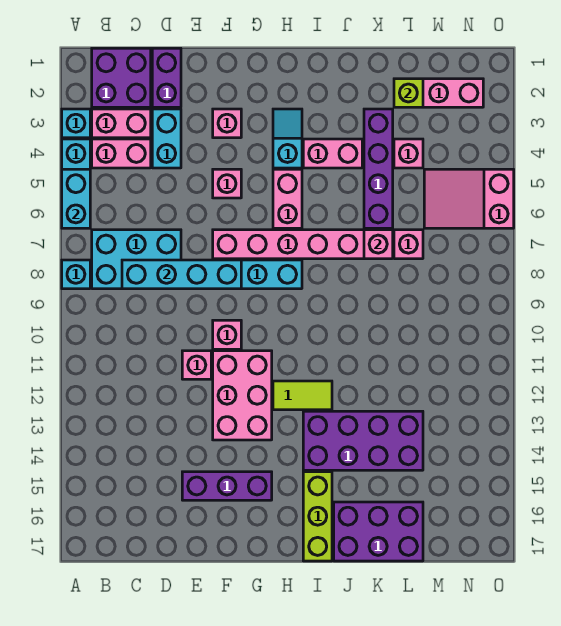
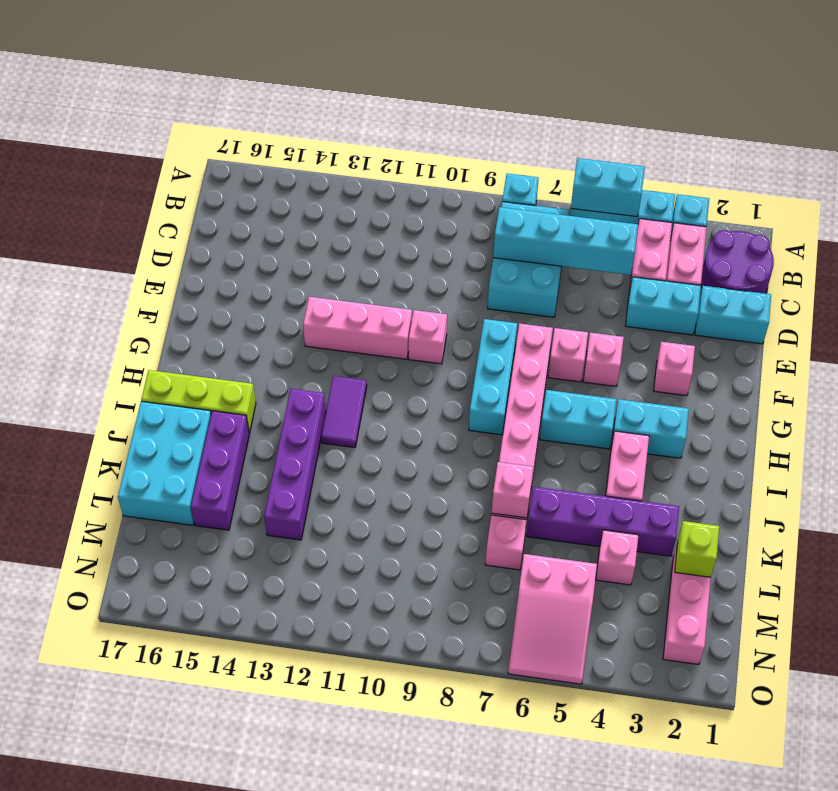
purple 2x2 brick [92,48,151,107] -> purple 2x2 round brick [701,230,774,294]
cyan 1x4 brick [122,260,241,289] -> cyan 1x4 brick turned to [493,207,638,275]
purple 1x2 brick [152,48,181,107] -> cyan 1x2 brick [695,286,771,344]
pink 1x1 brick [182,351,211,379] -> pink 1x1 brick moved to [548,328,588,382]
purple 1x3 brick [182,472,272,500] -> purple 1x3 brick moved to [191,411,249,530]
pink 2x3 brick [213,351,272,440] -> pink 1x3 brick [303,297,412,359]
cyan 1x2 slope [273,109,302,168] -> cyan 1x2 brick [611,399,689,458]
pink 1x2 brick [273,169,302,228] -> cyan 1x2 brick [540,390,616,449]
lime 1x2 tile [273,381,332,410] -> purple 1x2 tile [321,376,367,448]
purple 2x4 brick [303,411,423,470] -> purple 1x4 brick [264,389,326,540]
purple 2x3 brick [334,502,423,561] -> cyan 2x3 brick [118,401,211,525]
pink 2x3 slope [424,169,514,228] -> pink 2x3 slope turned to [508,554,597,684]

